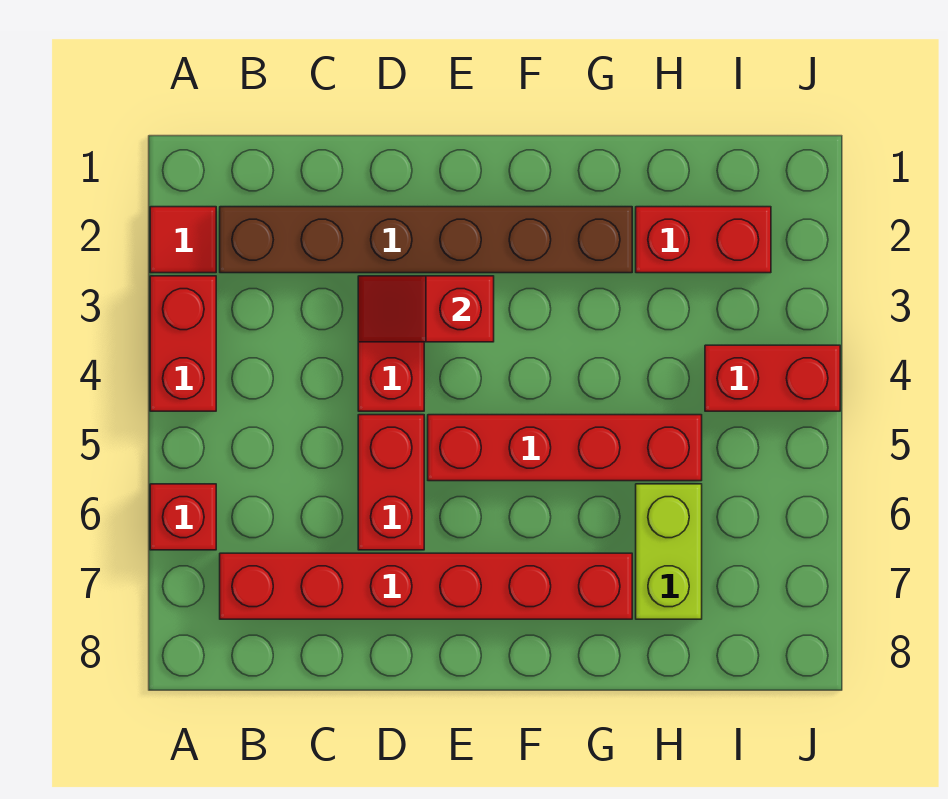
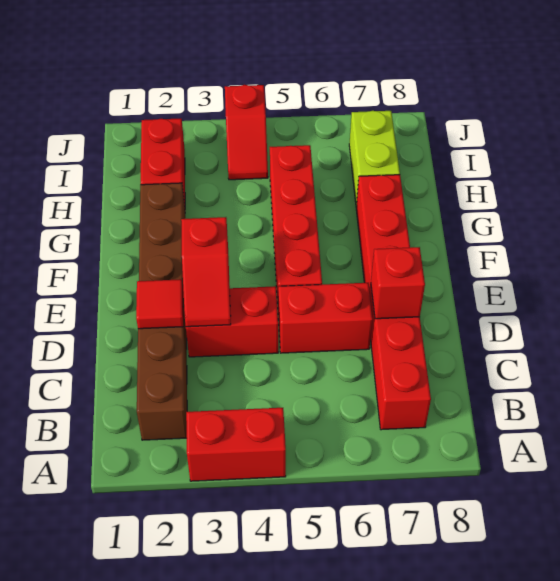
red 1x1 tile [150,207,216,273] -> red 1x1 tile moved to [136,279,183,329]
red 1x1 brick [150,484,216,550] -> red 1x1 brick moved to [371,247,425,319]
lime 1x2 brick [636,484,702,619] -> lime 1x2 brick turned to [349,111,400,206]
red 1x2 brick [705,345,840,411] -> red 1x2 slope [225,85,268,180]

